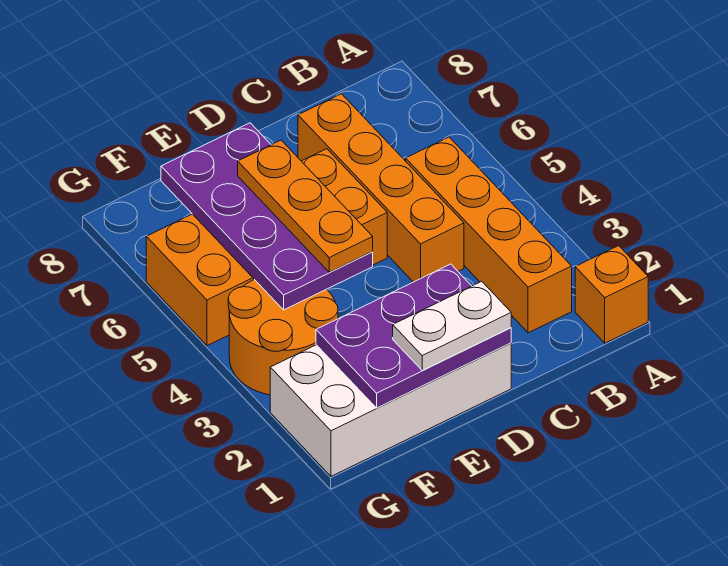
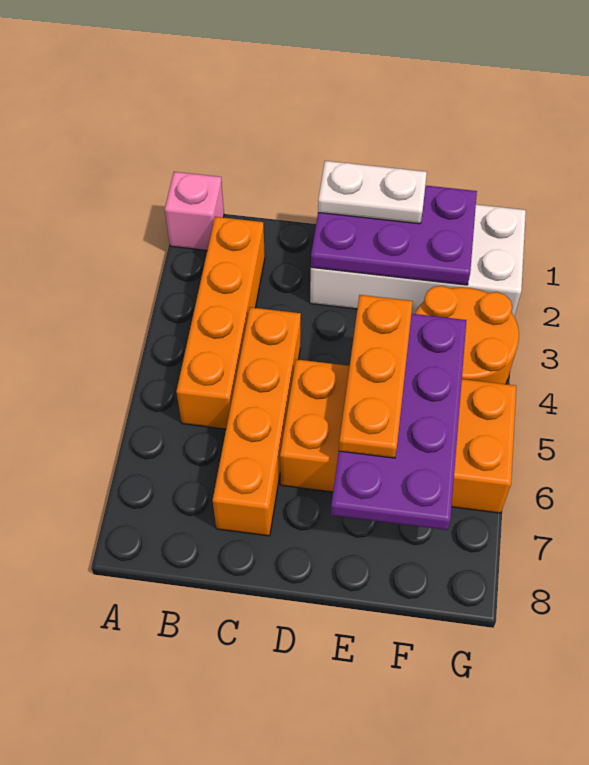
orange 1x1 brick [575,246,648,343] -> pink 1x1 brick [165,172,224,250]

